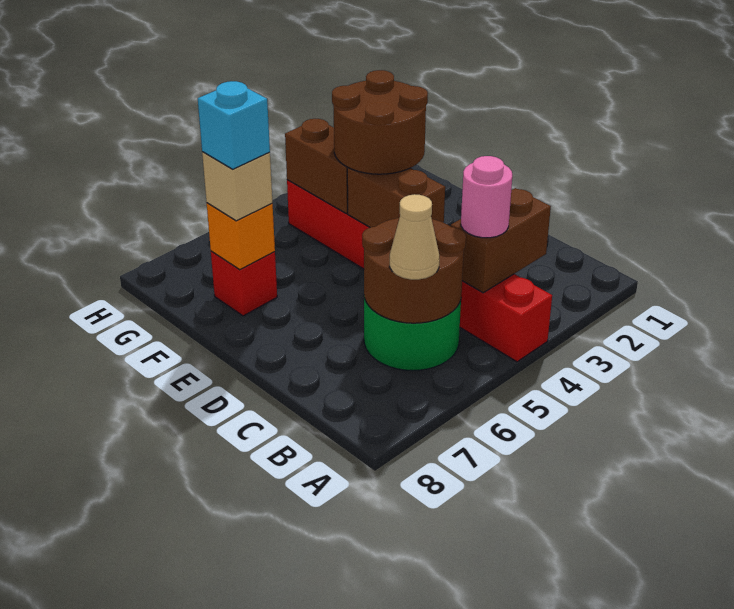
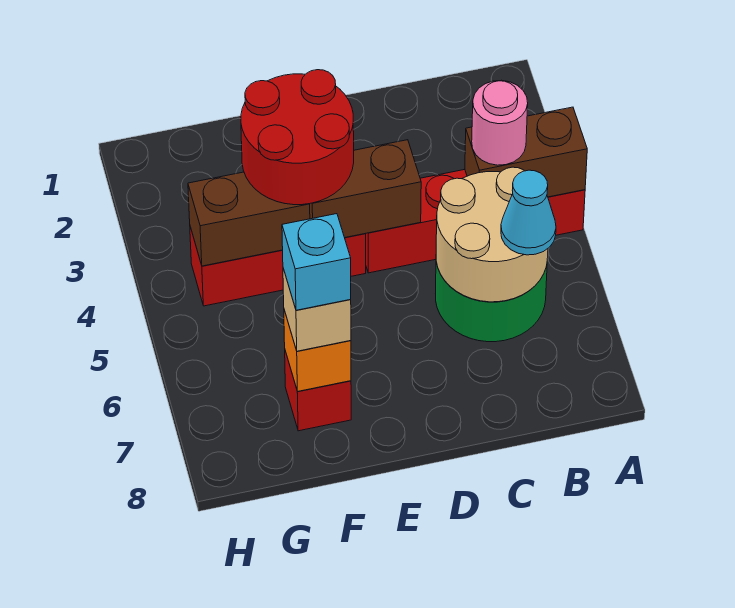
brown 1x2 brick [451,188,551,293] -> brown 1x2 brick turned to [465,107,587,197]
brown 2x2 round brick [362,213,466,323] -> tan 2x2 round brick [436,167,548,302]
tan 1x1 cone [390,194,439,280] -> cyan 1x1 cone [501,170,556,255]
brown 2x2 round brick [332,70,428,174] -> red 2x2 round brick [241,70,354,205]

